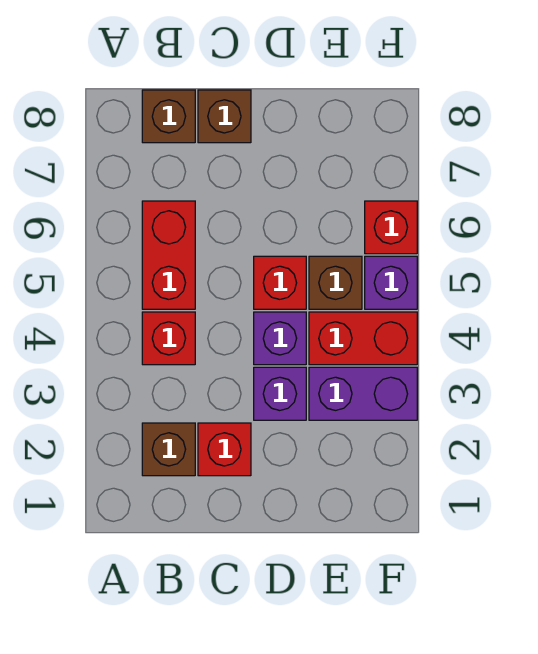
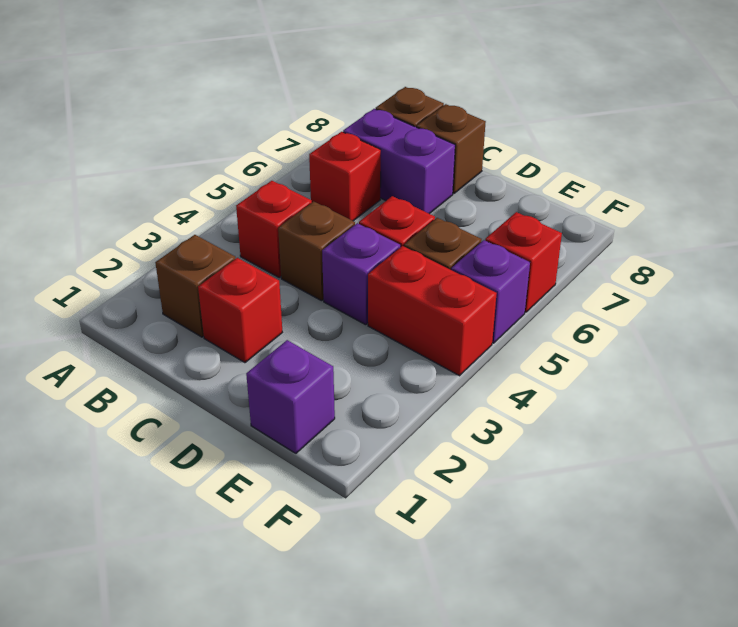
red 1x2 brick [142,201,195,309] -> red 1x1 brick [309,132,381,221]
none -> brown 1x1 brick [278,201,355,301]
purple 1x1 brick [254,367,306,420] -> purple 1x1 brick moved to [246,340,335,453]
purple 1x2 brick [309,367,417,420] -> purple 1x2 brick moved to [343,109,455,214]

